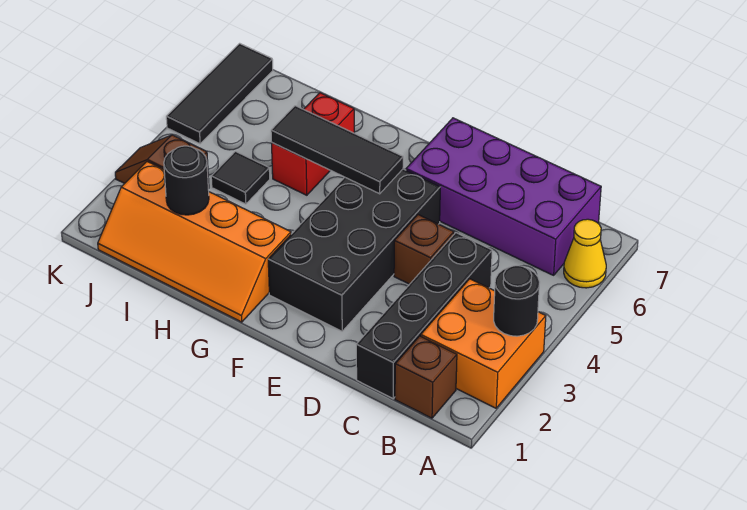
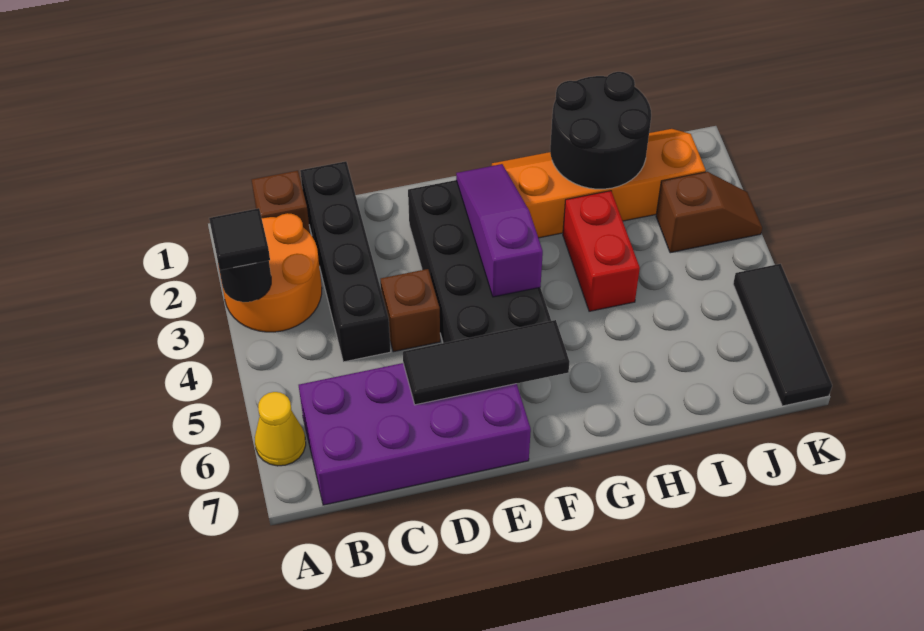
orange 2x2 brick [421,279,546,408] -> orange 2x2 round brick [218,213,322,332]
none -> purple 1x3 slope [456,164,543,297]
black 1x3 tile [271,106,403,194] -> black 1x3 tile moved to [403,320,569,405]
red 1x2 brick [272,93,354,195] -> red 1x2 brick moved to [563,191,640,311]
black 1x1 round brick [164,146,209,215] -> black 2x2 round brick [550,72,651,189]
black 1x1 tile [211,151,270,204] -> black 1x1 tile moved to [209,208,270,270]

